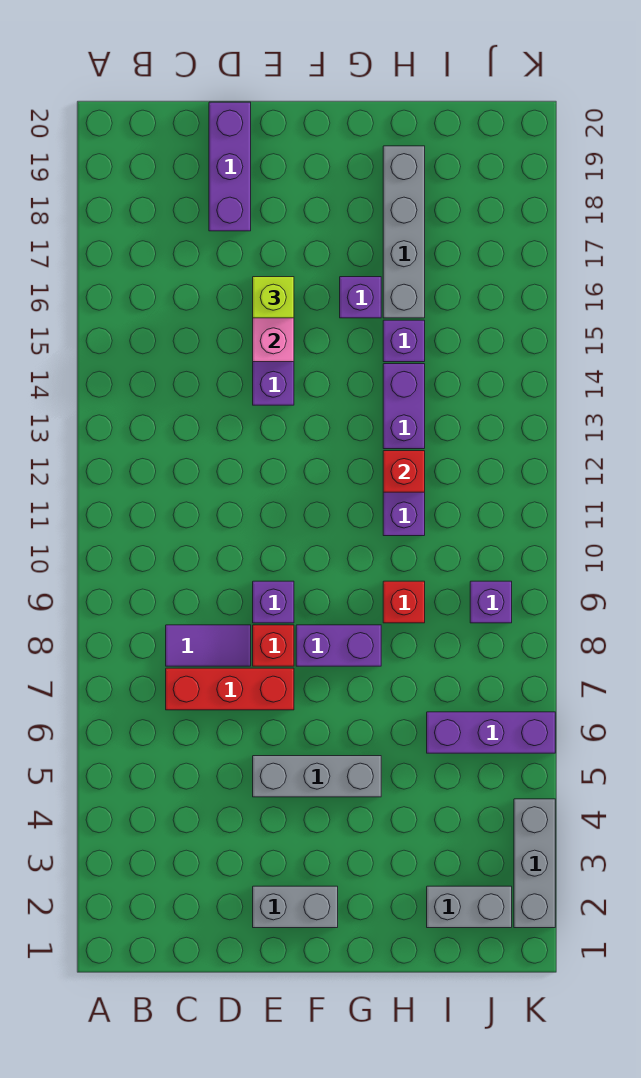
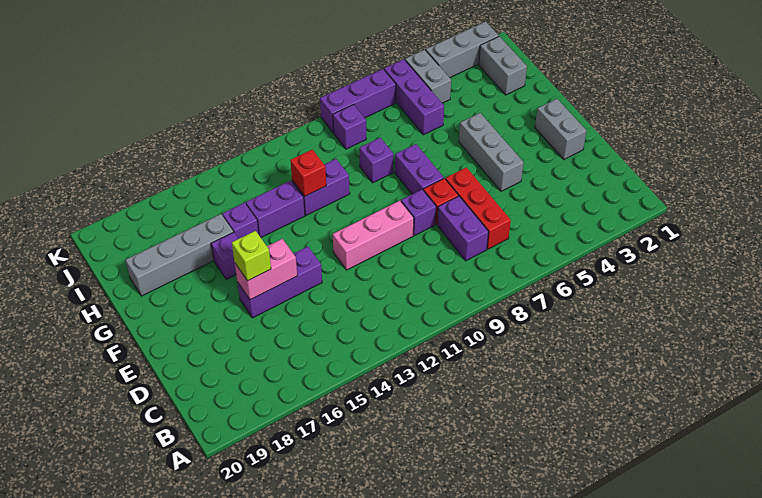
purple 1x2 tile [166,625,251,666] -> purple 1x2 brick [437,196,489,261]
purple 1x3 brick [209,102,251,231] -> purple 1x3 brick moved to [320,69,396,133]
none -> pink 1x3 brick [333,201,414,270]
red 1x1 brick [383,581,425,623] -> purple 1x1 brick [359,138,393,183]
none -> grey 1x2 brick [405,50,451,103]

